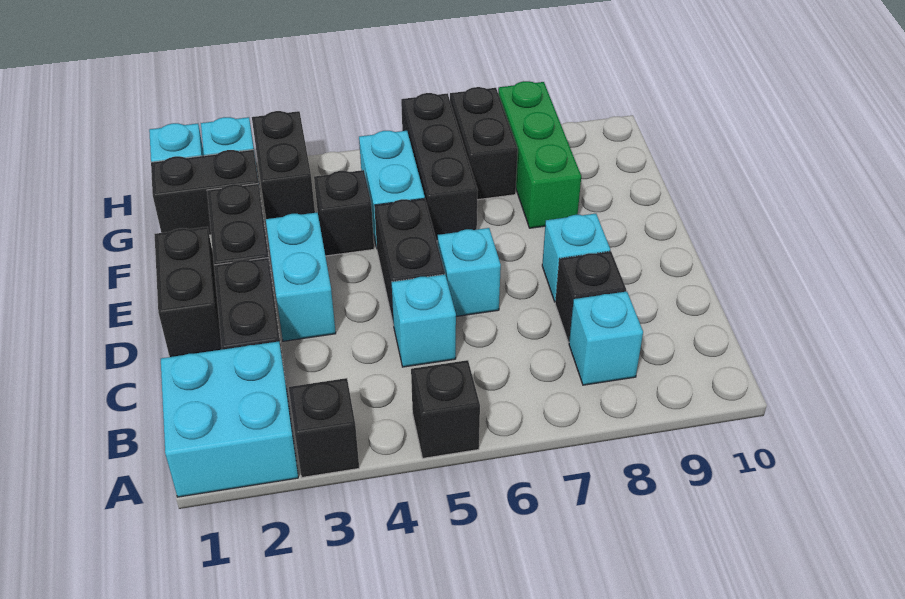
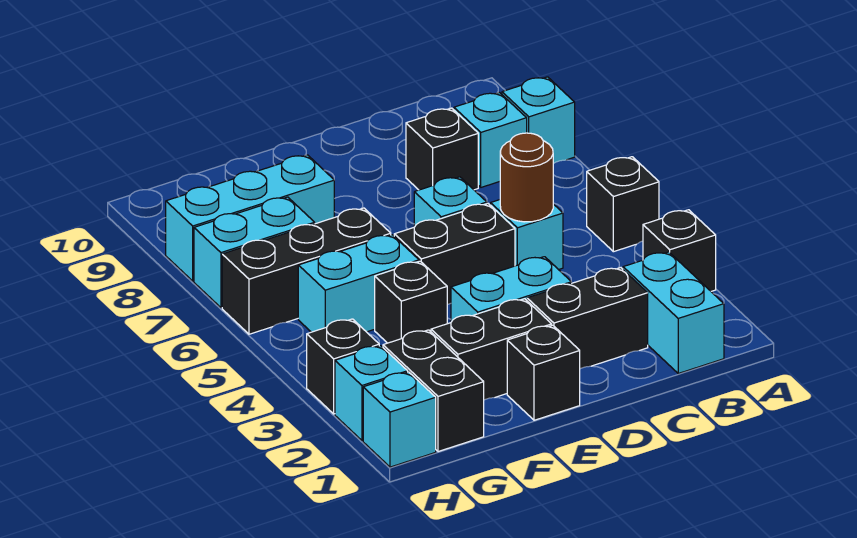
cyan 2x2 brick [161,341,298,497] -> cyan 1x2 brick [623,252,724,373]
none -> brown 1x1 round brick [500,133,553,222]
black 1x2 brick [154,227,222,357] -> black 1x1 brick [507,325,580,420]
cyan 1x1 brick [542,214,610,302] -> cyan 1x1 brick moved to [502,77,575,164]
green 1x3 brick [498,81,581,228] -> cyan 1x3 brick [166,155,334,281]
black 1x2 brick [252,111,315,219] -> black 1x1 brick [307,319,379,414]
black 1x2 brick [450,87,518,200] -> cyan 1x2 brick [194,197,315,308]

